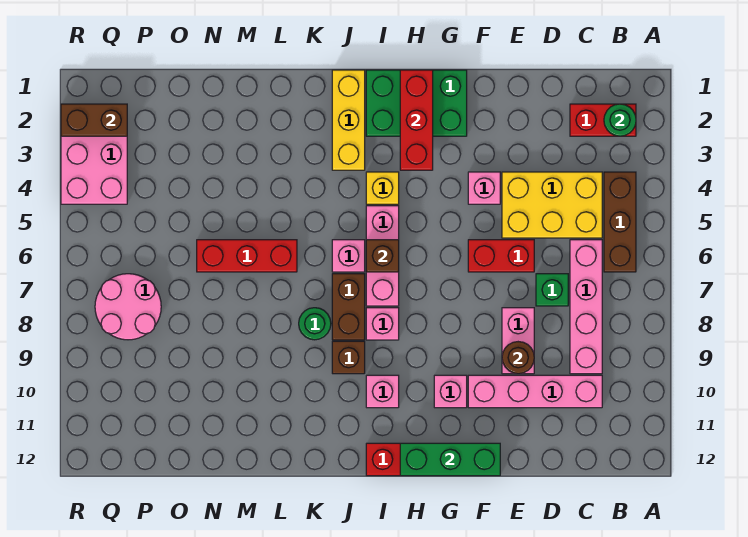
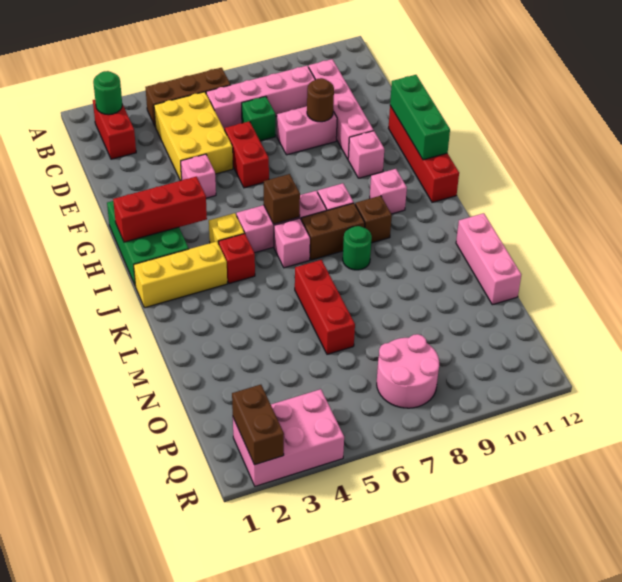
none -> red 1x1 brick [219,234,255,284]
none -> pink 1x3 brick [456,213,521,305]

